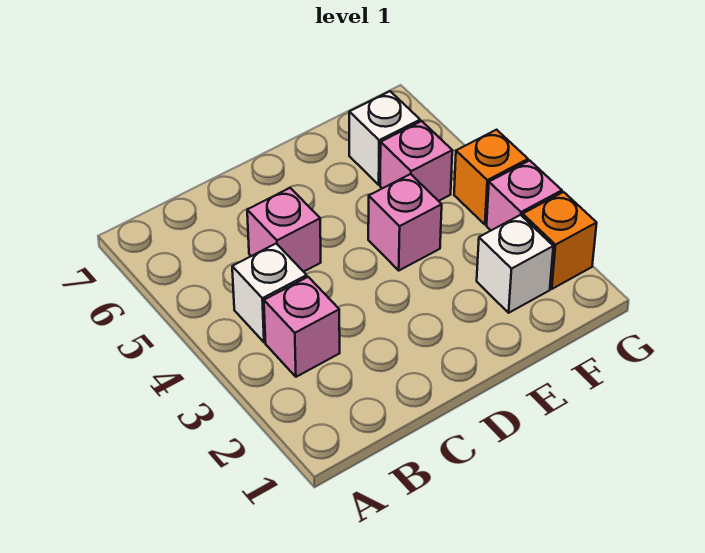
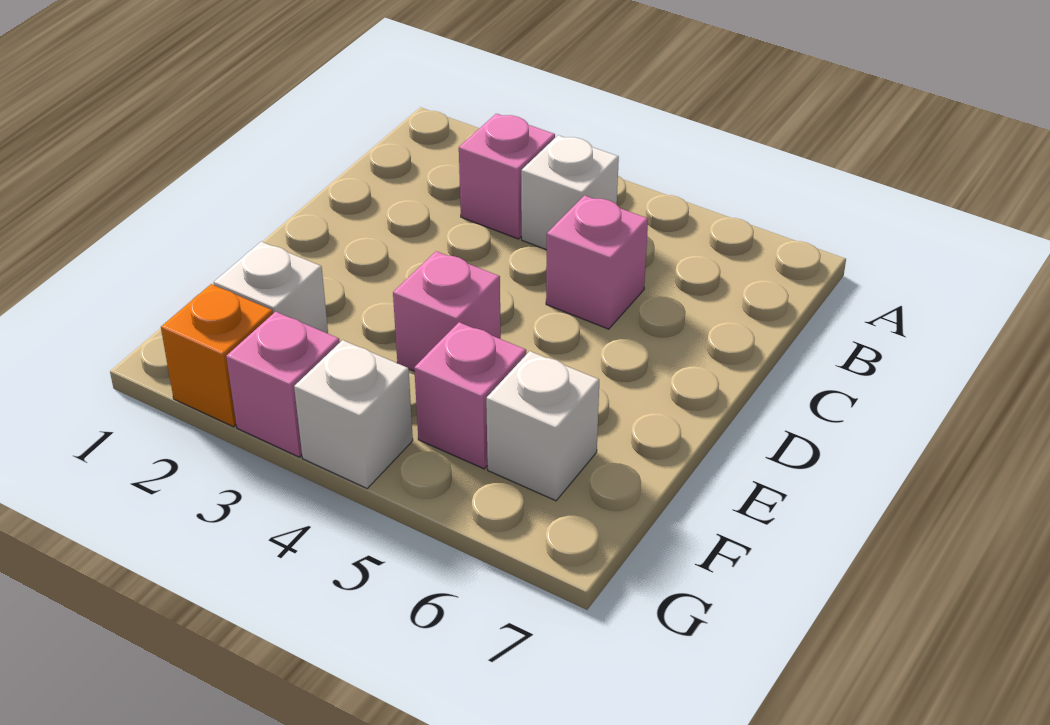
orange 1x1 brick [454,130,528,225] -> white 1x1 brick [294,340,413,488]

